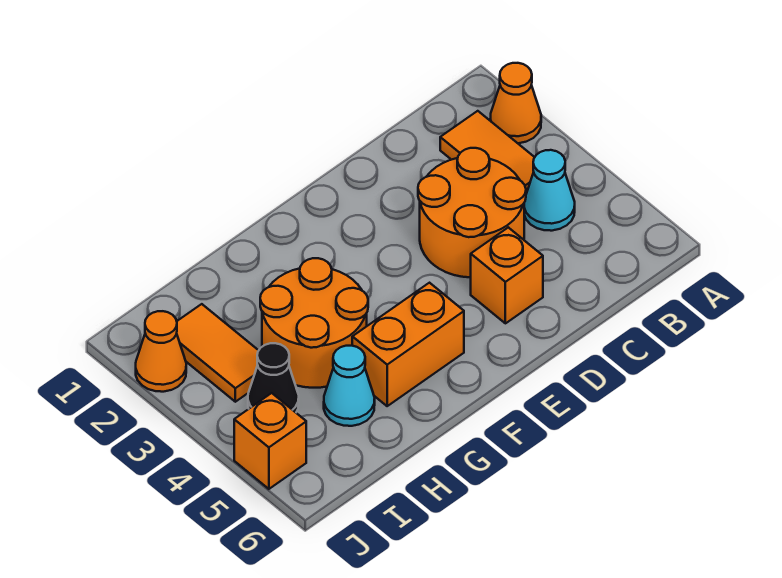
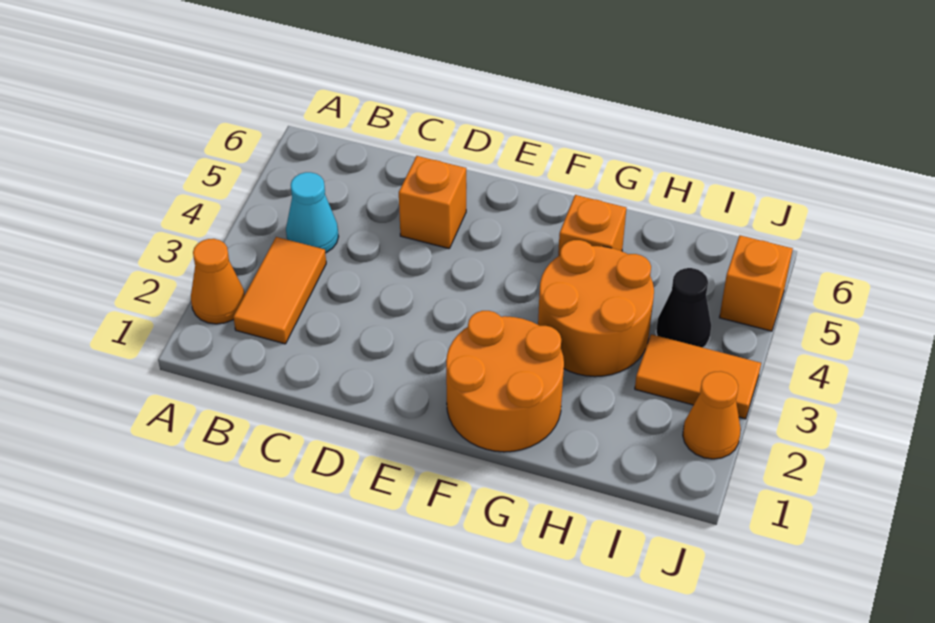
orange 2x2 round brick [418,148,526,277] -> orange 2x2 round brick moved to [446,311,564,452]
orange 1x2 brick [352,283,464,406] -> orange 1x1 brick [558,195,626,256]
cyan 1x1 cone [324,346,375,426] -> none
orange 1x2 tile [177,304,259,402] -> orange 1x2 tile turned to [635,334,761,419]

